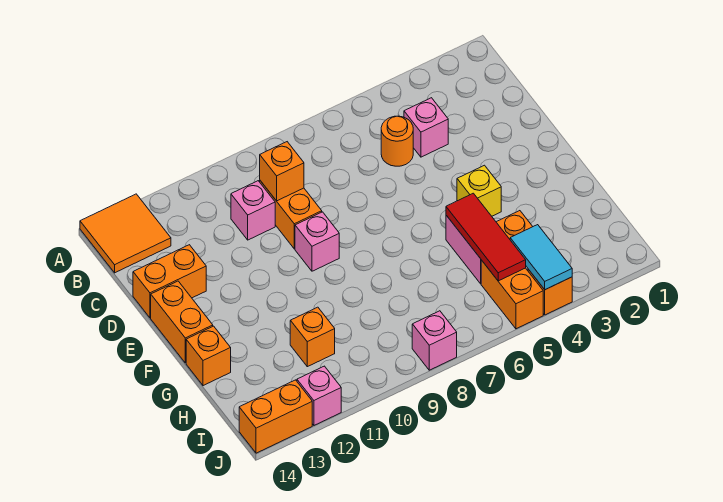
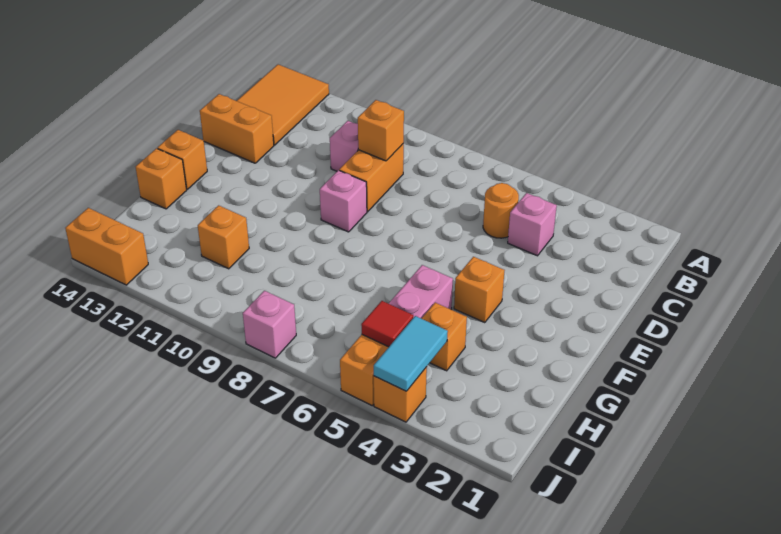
orange 2x2 tile [80,194,171,273] -> orange 2x3 tile [237,65,329,145]
orange 1x2 brick [151,281,213,363] -> orange 1x1 brick [158,130,207,189]
yellow 1x1 brick [457,165,501,216] -> orange 1x1 brick [454,257,505,323]
red 1x3 tile [446,193,526,281] -> red 1x1 tile [361,301,413,347]
pink 1x1 brick [297,366,341,425] -> none

